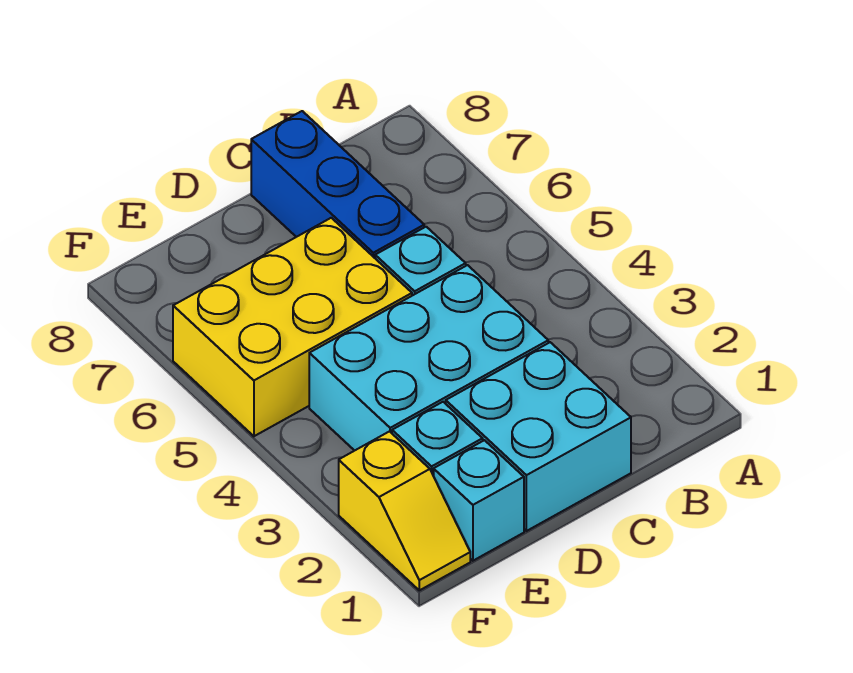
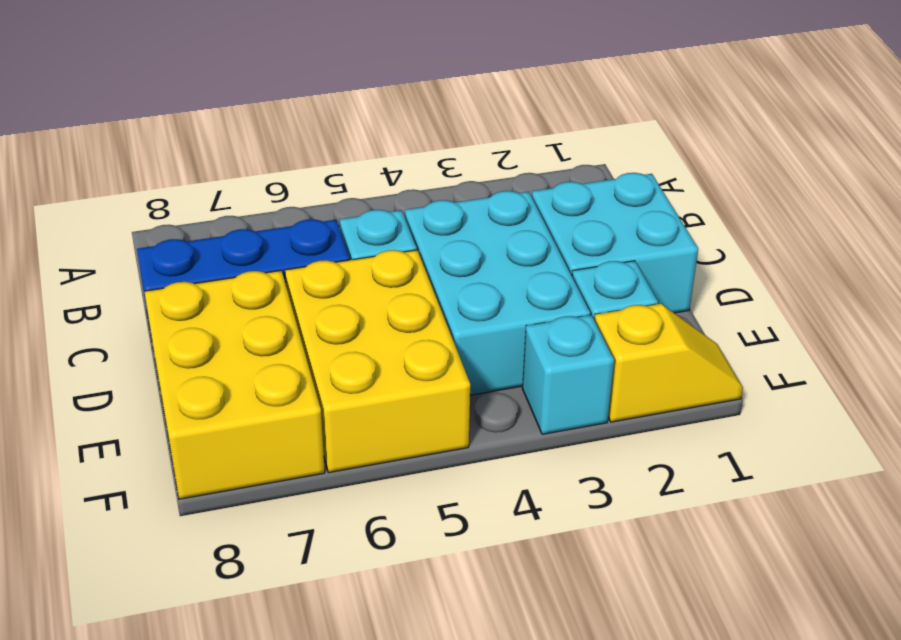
none -> yellow 2x3 brick [144,271,325,499]
cyan 1x1 brick [434,440,524,561] -> cyan 1x1 brick moved to [522,315,614,434]

